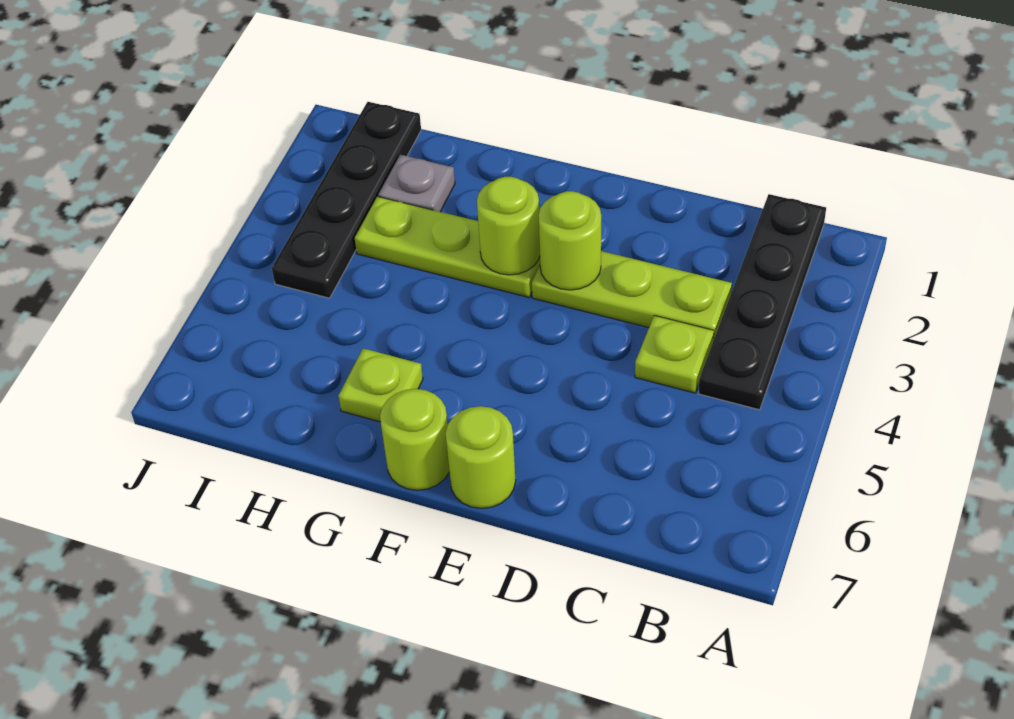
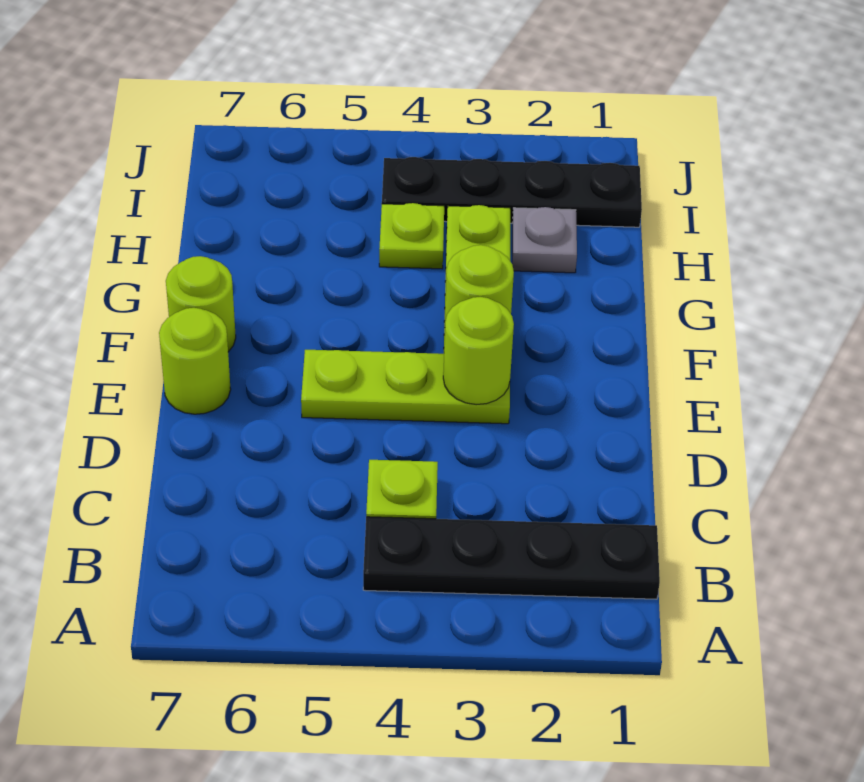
lime 1x3 plate [532,251,732,341] -> lime 1x3 plate turned to [301,350,510,424]
lime 1x1 plate [339,348,423,422] -> lime 1x1 plate moved to [379,203,444,269]

